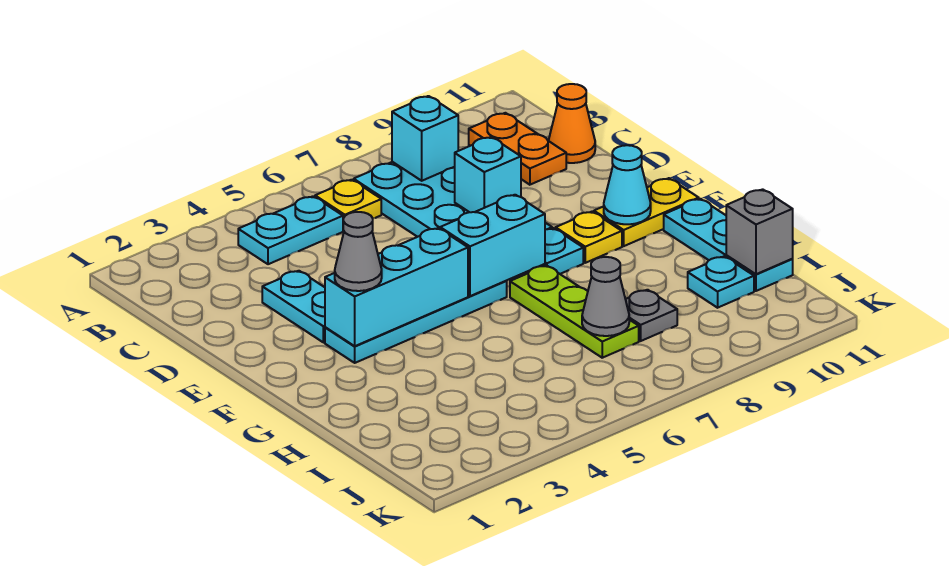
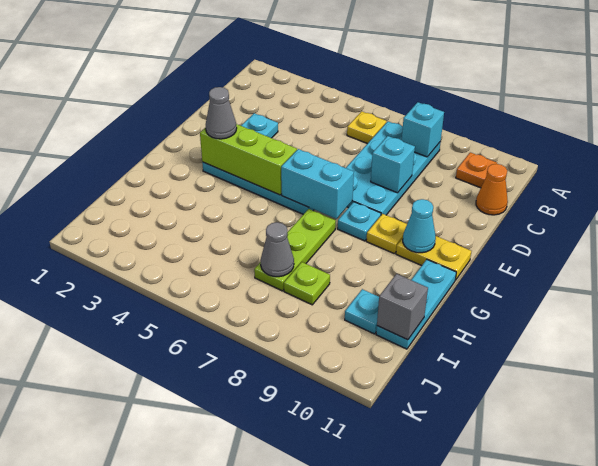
cyan 1x2 plate [238,196,343,264] -> none
orange 1x2 plate [469,113,566,185] -> orange 1x1 plate [456,152,497,188]
cyan 1x3 brick [325,228,468,346] -> lime 1x3 brick [200,124,297,195]
grey 1x1 plate [626,290,677,341] -> lime 1x1 plate [284,262,330,305]

